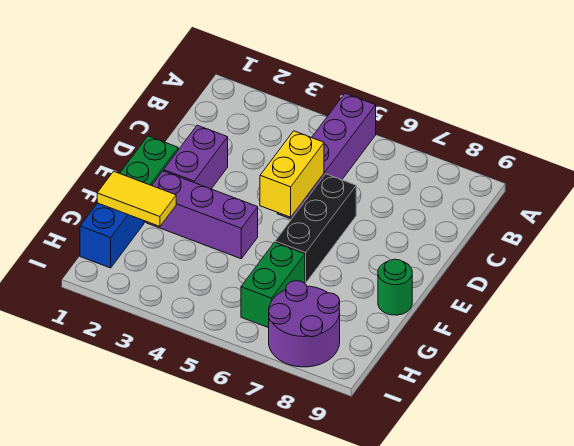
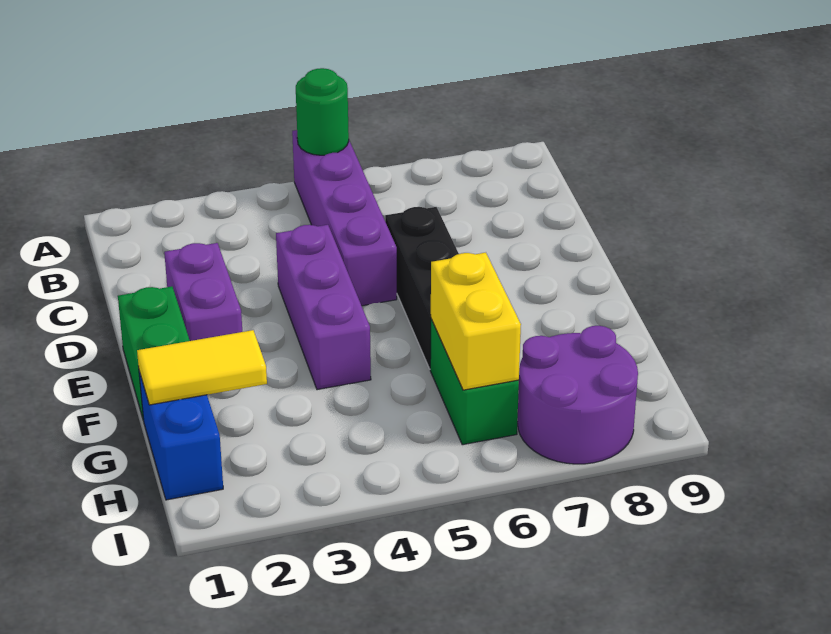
yellow 1x2 brick [260,131,324,217] -> yellow 1x2 brick moved to [431,253,521,390]
purple 1x3 brick [146,171,258,259] -> purple 1x3 brick turned to [276,225,371,390]
green 1x1 round brick [378,259,412,315] -> green 1x1 round brick moved to [296,68,349,155]

